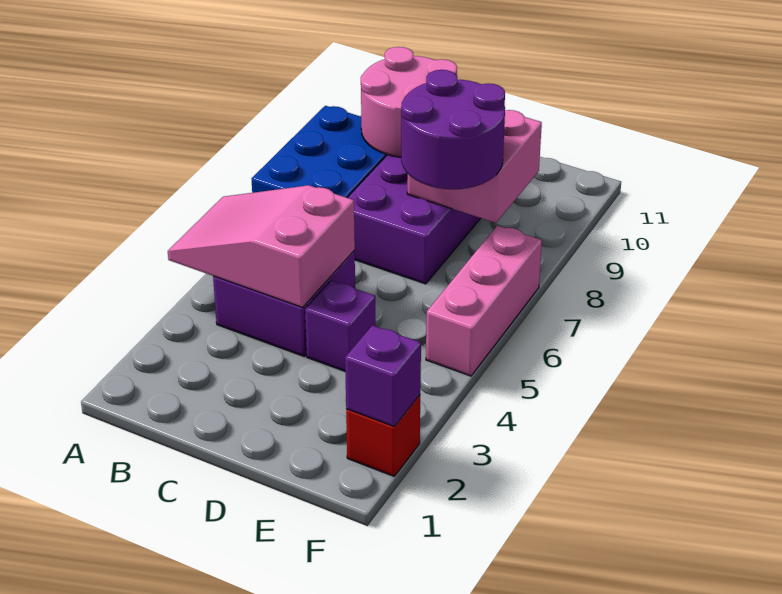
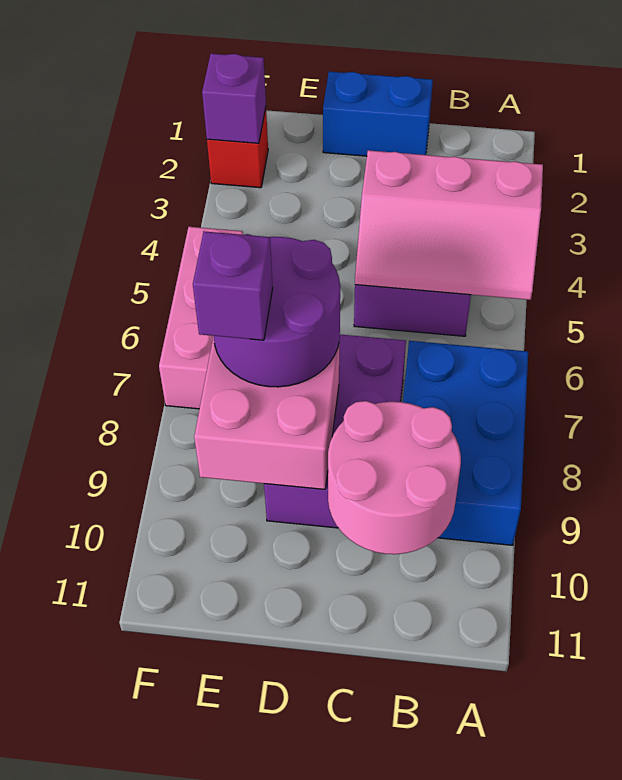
pink 2x3 slope [168,185,355,307] -> pink 2x3 slope turned to [355,150,543,300]
none -> blue 1x2 brick [323,72,433,156]
purple 1x1 brick [305,281,376,371] -> purple 1x1 brick moved to [193,231,273,340]

